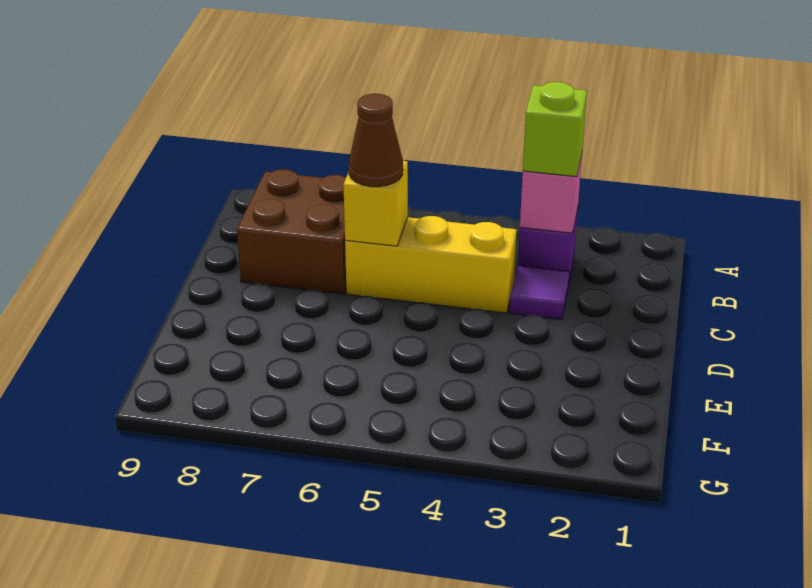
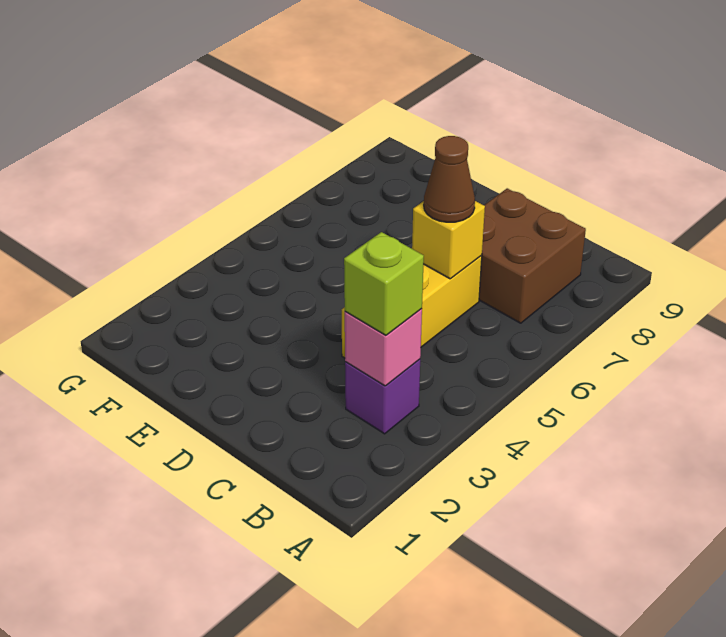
purple 1x1 tile [509,266,569,320] -> none

